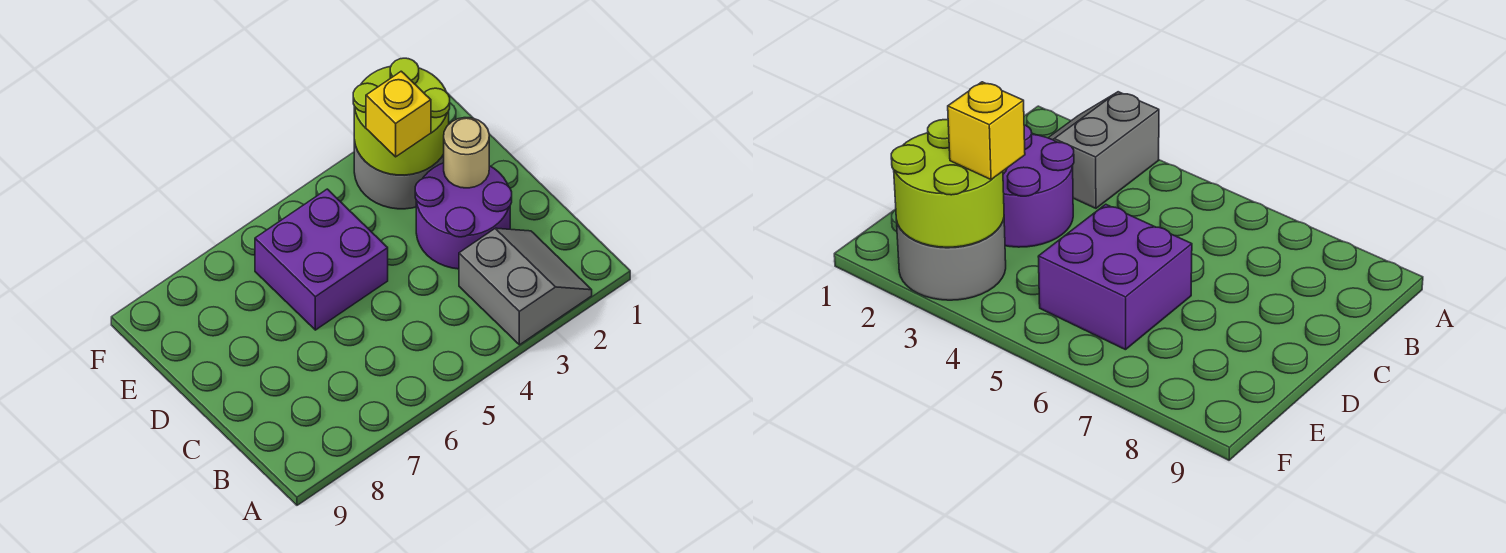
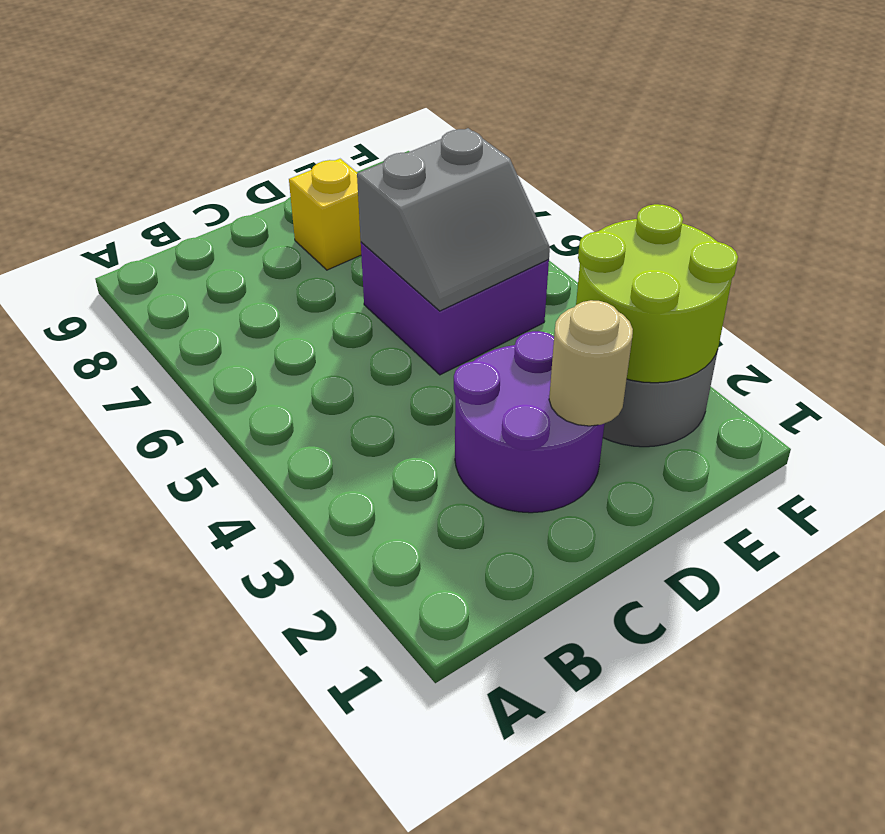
grey 2x2 slope [459,228,592,345] -> grey 2x2 slope moved to [357,128,550,311]
yellow 1x1 brick [366,71,431,157] -> yellow 1x1 brick moved to [289,159,361,270]

